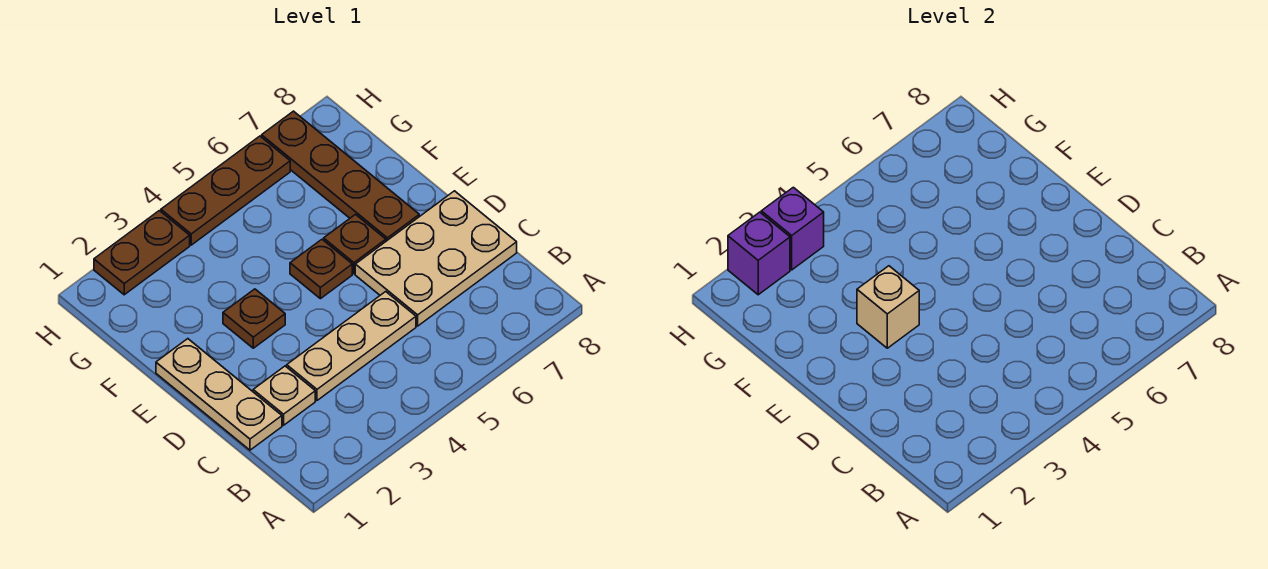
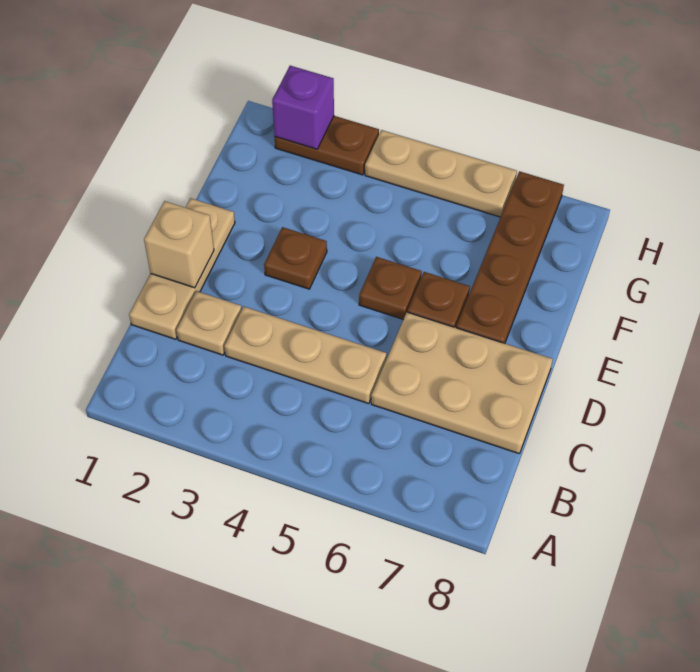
tan 1x1 brick [857,266,919,348] -> tan 1x1 brick moved to [144,201,214,288]
purple 1x1 brick [761,187,824,270] -> none
brown 1x3 plate [161,136,290,245] -> tan 1x3 plate [365,130,517,217]

